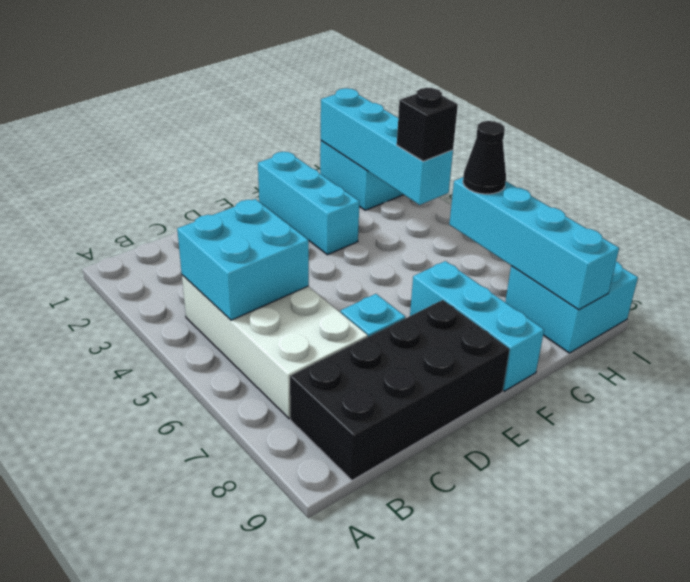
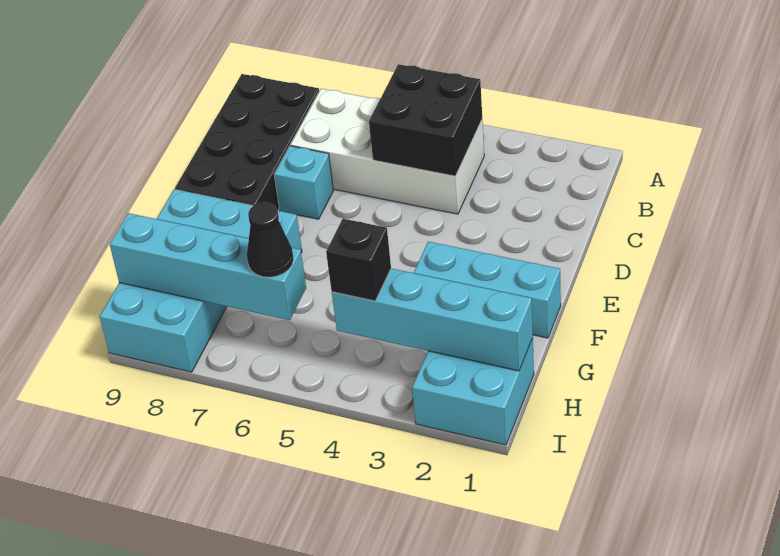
cyan 2x2 brick [177,199,309,320] -> black 2x2 brick [369,64,482,176]

